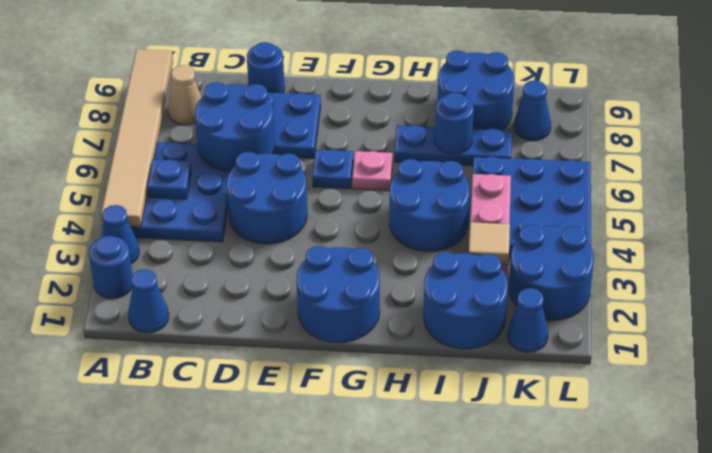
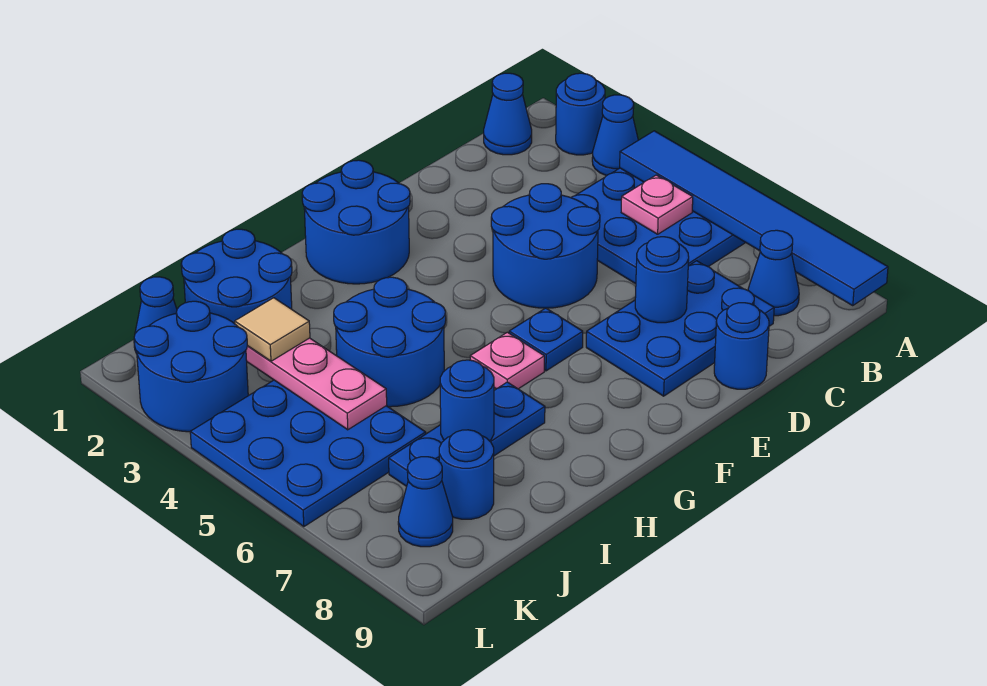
tan 1x6 tile [101,49,173,227] -> blue 1x6 tile [620,131,888,306]
blue 1x1 plate [147,159,191,199] -> pink 1x1 plate [621,175,693,234]
tan 1x1 cone [168,65,202,125] -> blue 1x1 cone [748,230,799,316]
blue 2x2 round brick [195,82,275,172] -> blue 1x1 round brick [635,237,689,323]
blue 2x2 round brick [438,50,514,130] -> blue 1x1 round brick [439,430,494,519]

